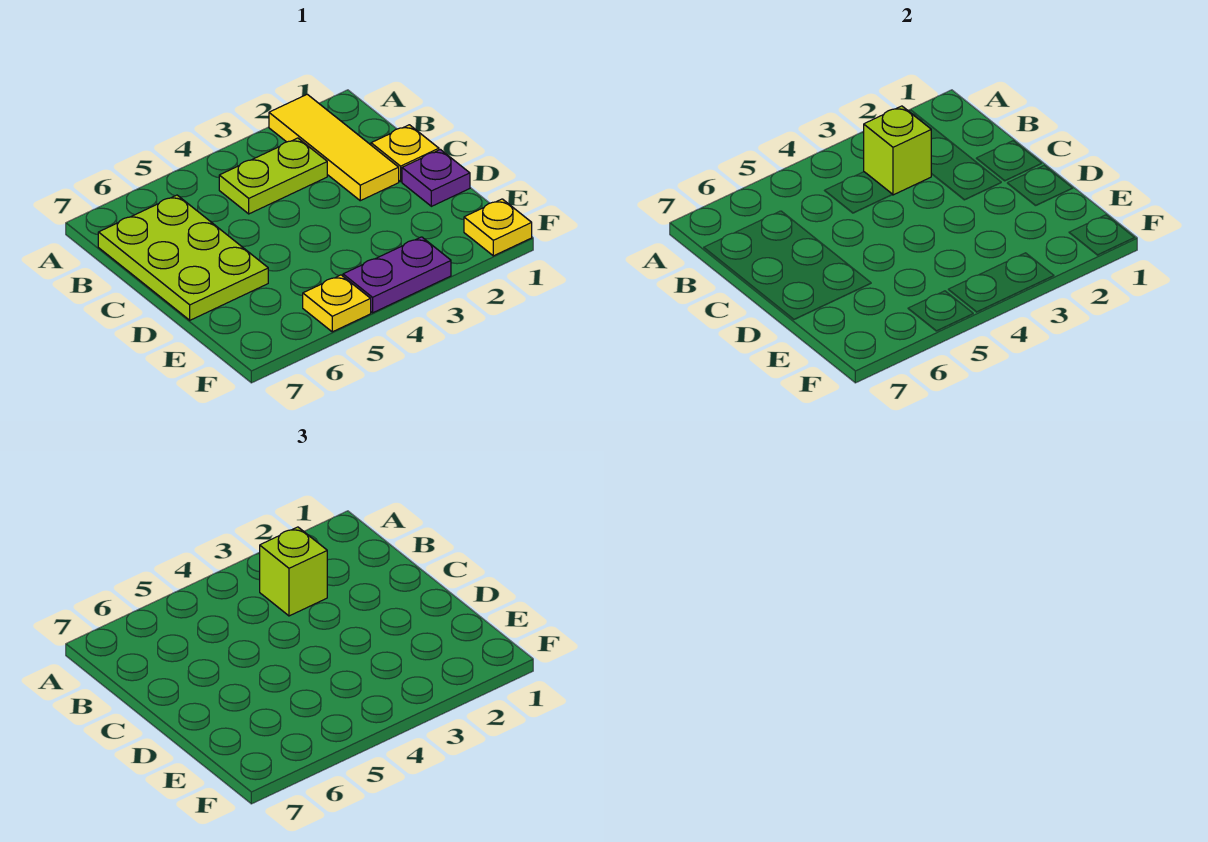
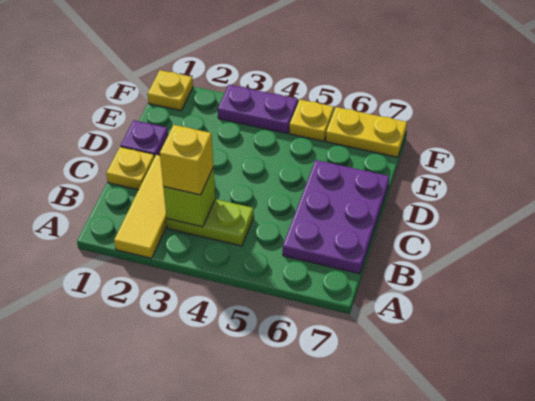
lime 1x1 brick [260,527,327,616] -> yellow 1x1 brick [160,125,213,195]
lime 2x3 plate [98,195,268,320] -> purple 2x3 plate [283,160,389,274]
none -> yellow 1x2 plate [326,107,407,157]

